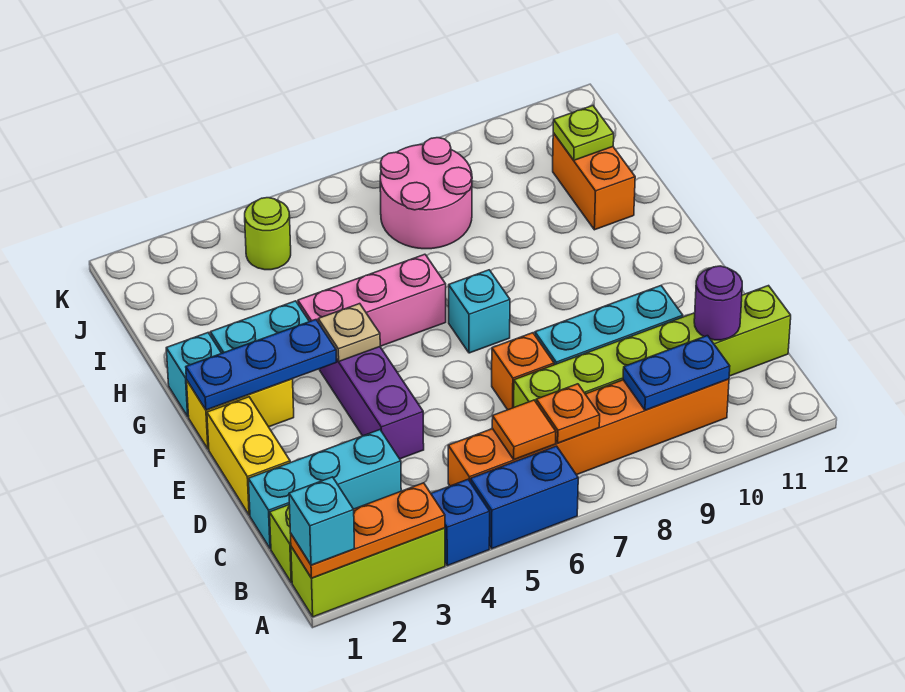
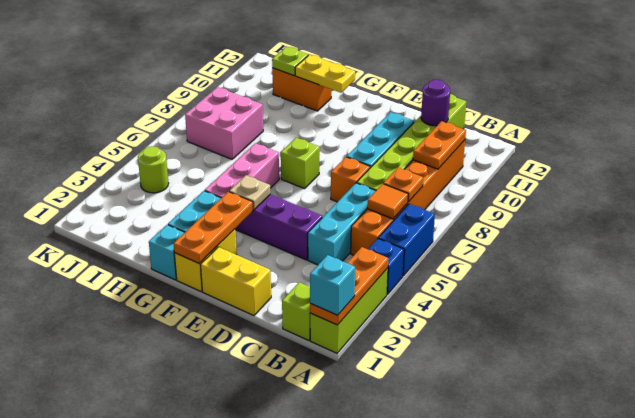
blue 1x2 plate [623,336,730,410] -> orange 1x2 plate [413,121,466,169]
cyan 1x3 brick [248,430,401,549] -> cyan 1x3 brick moved to [308,183,376,265]
blue 1x3 plate [186,320,336,410] -> orange 1x3 plate [174,192,253,263]
cyan 1x1 brick [449,270,510,353] -> lime 1x1 brick [281,138,320,189]
none -> yellow 1x2 plate [295,55,355,93]
pink 2x2 round brick [380,138,472,249] -> pink 2x2 brick [185,87,263,159]

